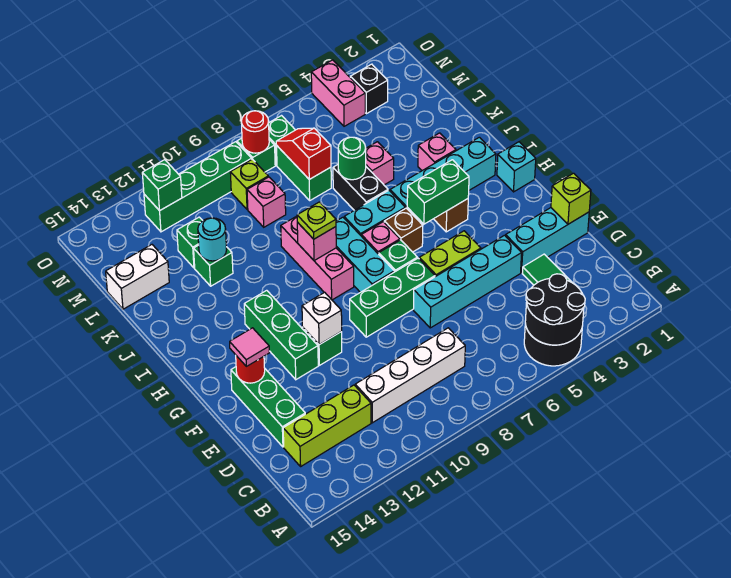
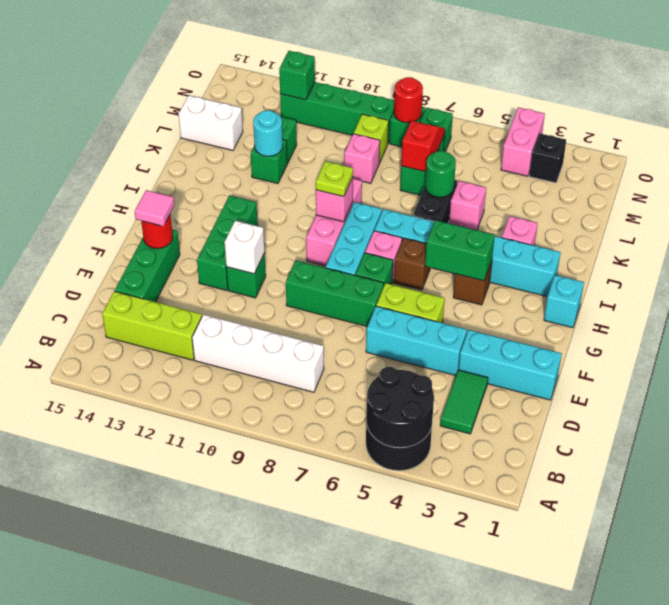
lime 1x1 brick [551,173,591,224] -> none
cyan 1x4 brick [413,235,522,328] -> cyan 1x3 brick [366,306,467,376]

